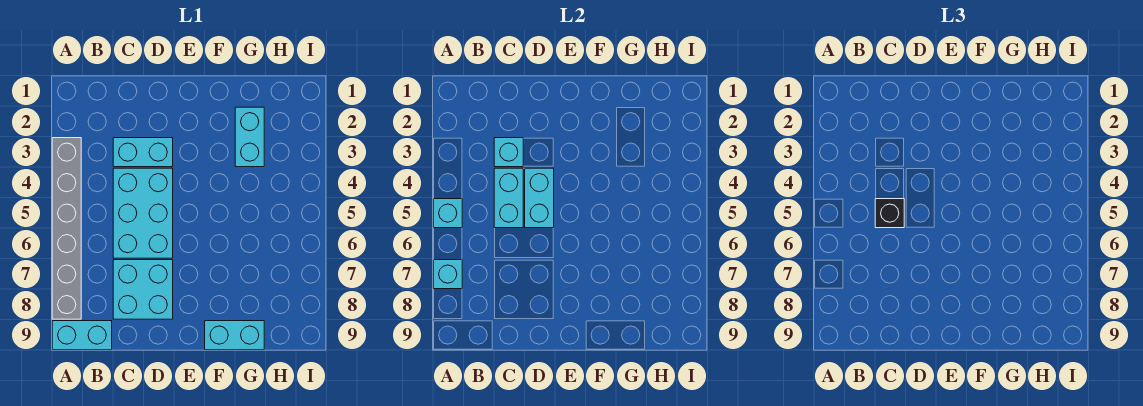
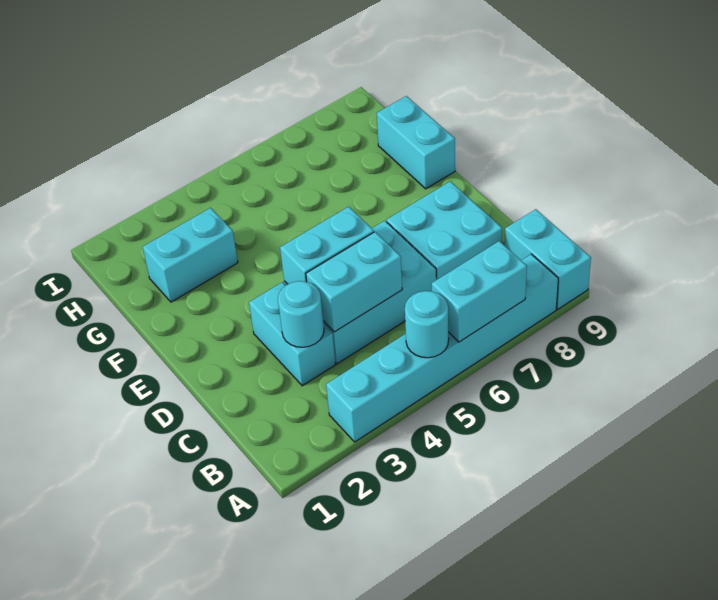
grey 1x6 brick [52,138,81,319] -> cyan 1x6 brick [326,254,558,442]
cyan 1x1 brick [433,199,462,228] -> cyan 1x1 round brick [405,291,449,358]
cyan 1x1 brick [433,260,462,289] -> cyan 1x2 brick [432,241,527,342]
cyan 1x1 brick [494,138,523,167] -> cyan 1x1 round brick [278,281,324,347]
black 1x1 brick [875,199,904,228] -> none

